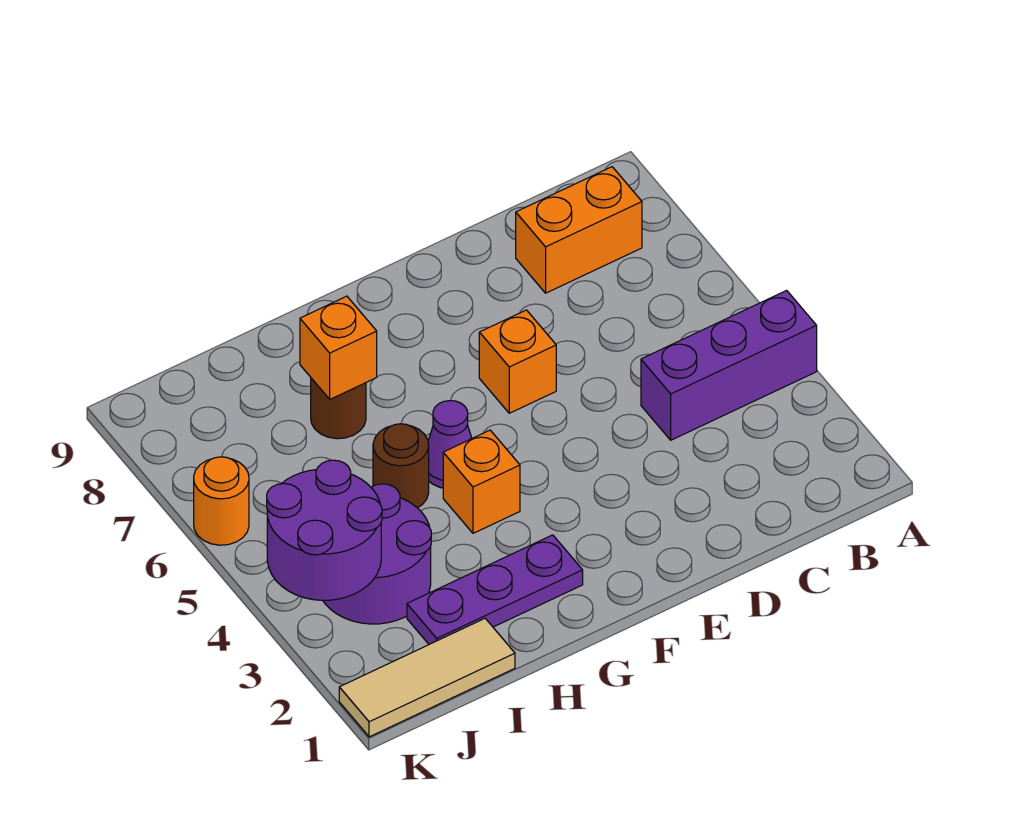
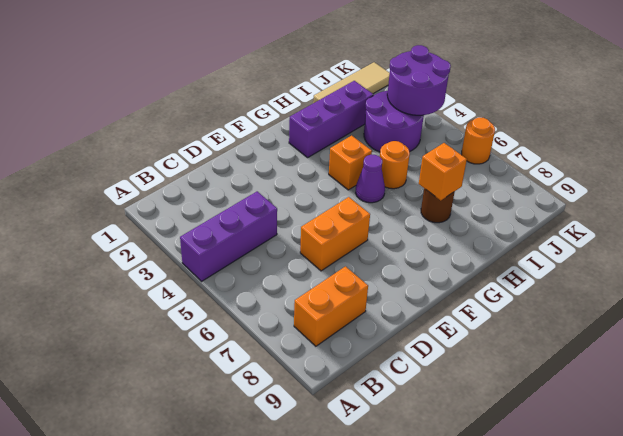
orange 1x1 brick [479,310,556,413] -> orange 1x2 brick [300,197,370,271]
purple 1x3 plate [407,535,583,644] -> purple 1x3 brick [289,81,373,158]
brown 1x1 round brick [373,424,429,508] -> orange 1x1 round brick [380,141,410,189]

